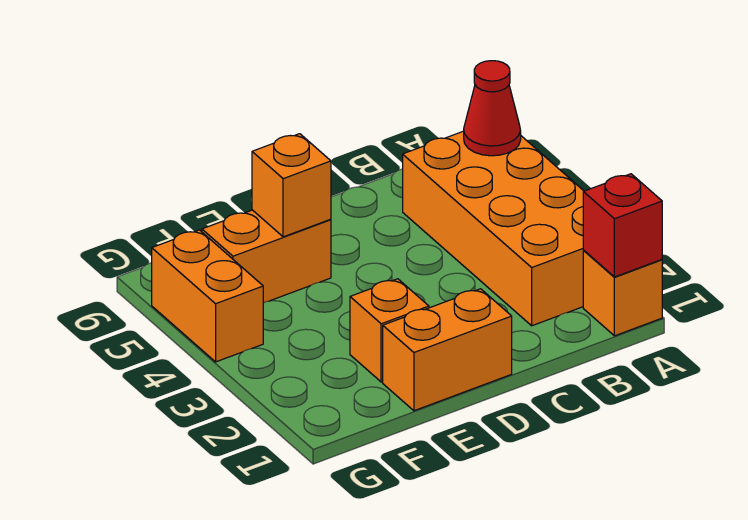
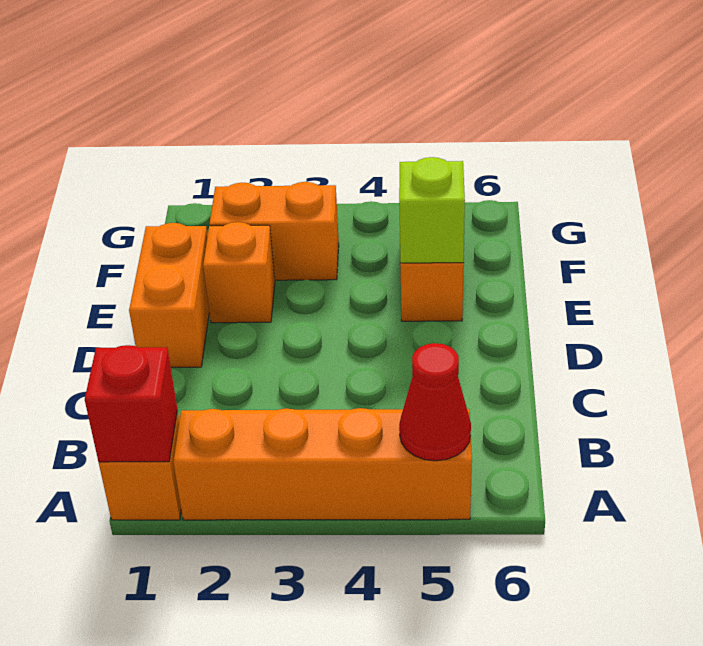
orange 2x4 brick [403,131,584,326] -> orange 1x4 brick [173,408,472,520]
orange 1x1 brick [252,134,331,237] -> lime 1x1 brick [399,157,465,263]
orange 1x2 brick [152,230,263,362] -> orange 1x2 brick moved to [210,182,339,280]

